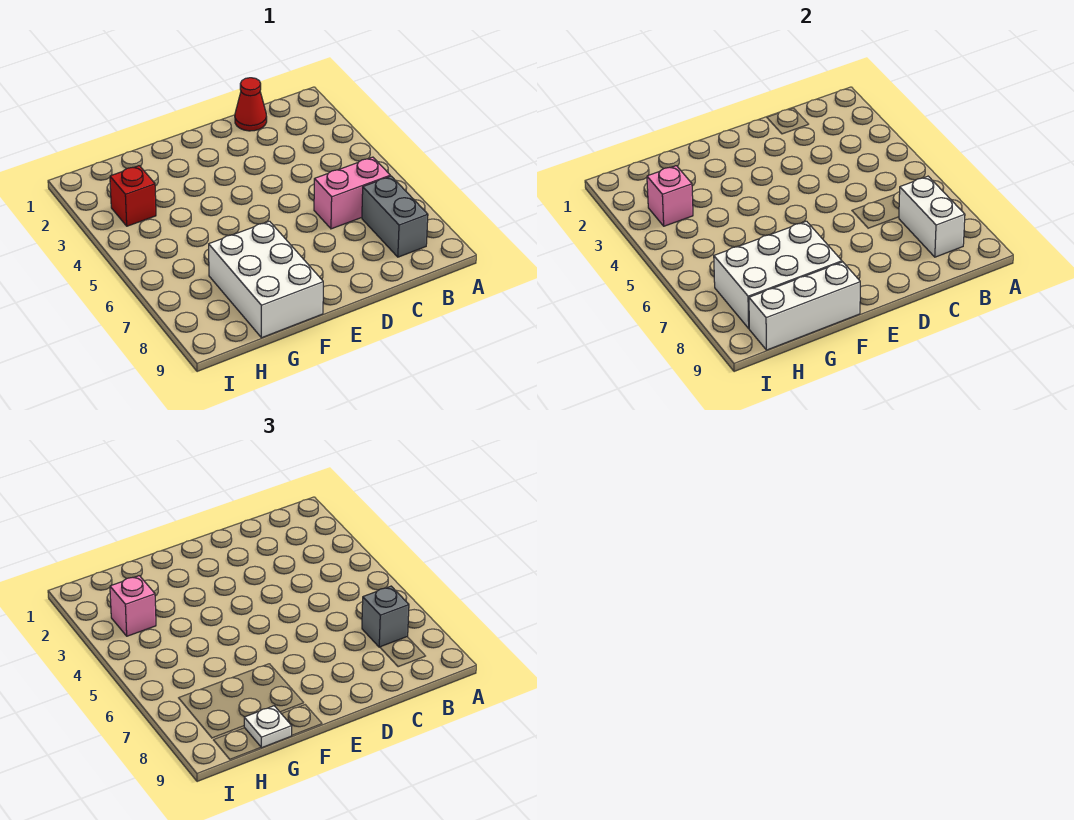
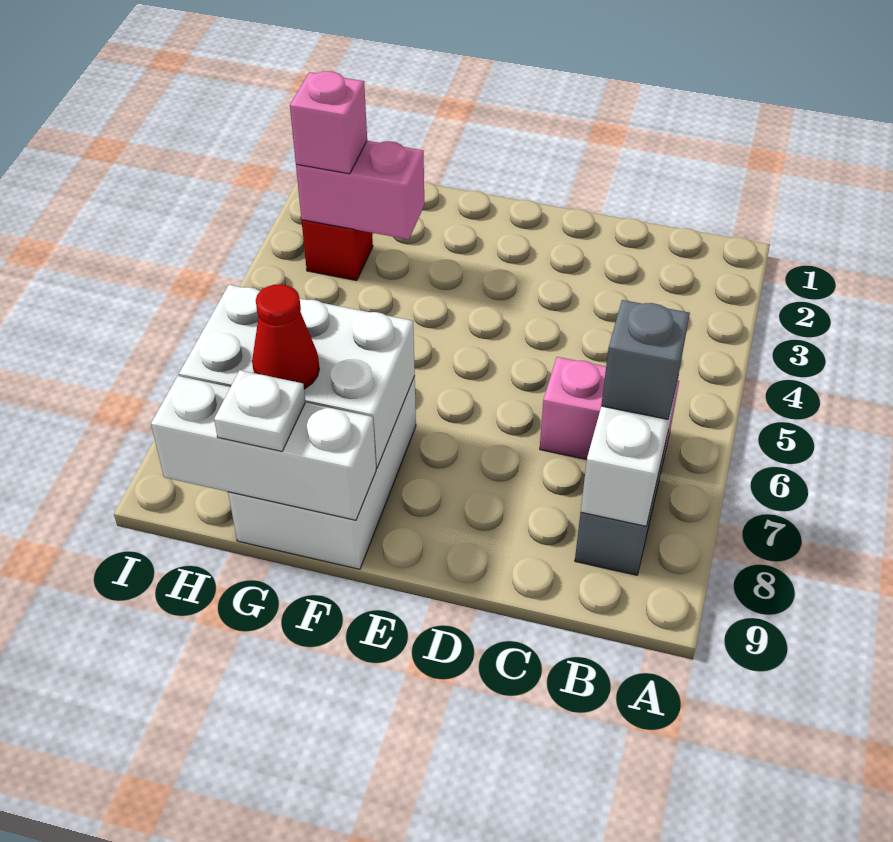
red 1x1 cone [235,78,267,131] -> red 1x1 cone moved to [252,284,319,389]
pink 1x1 brick [647,166,693,226] -> pink 1x2 brick [296,141,424,239]

